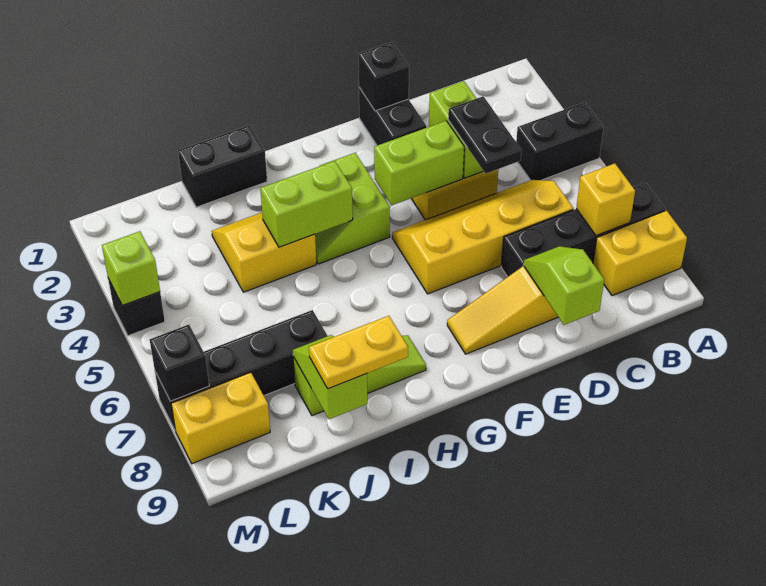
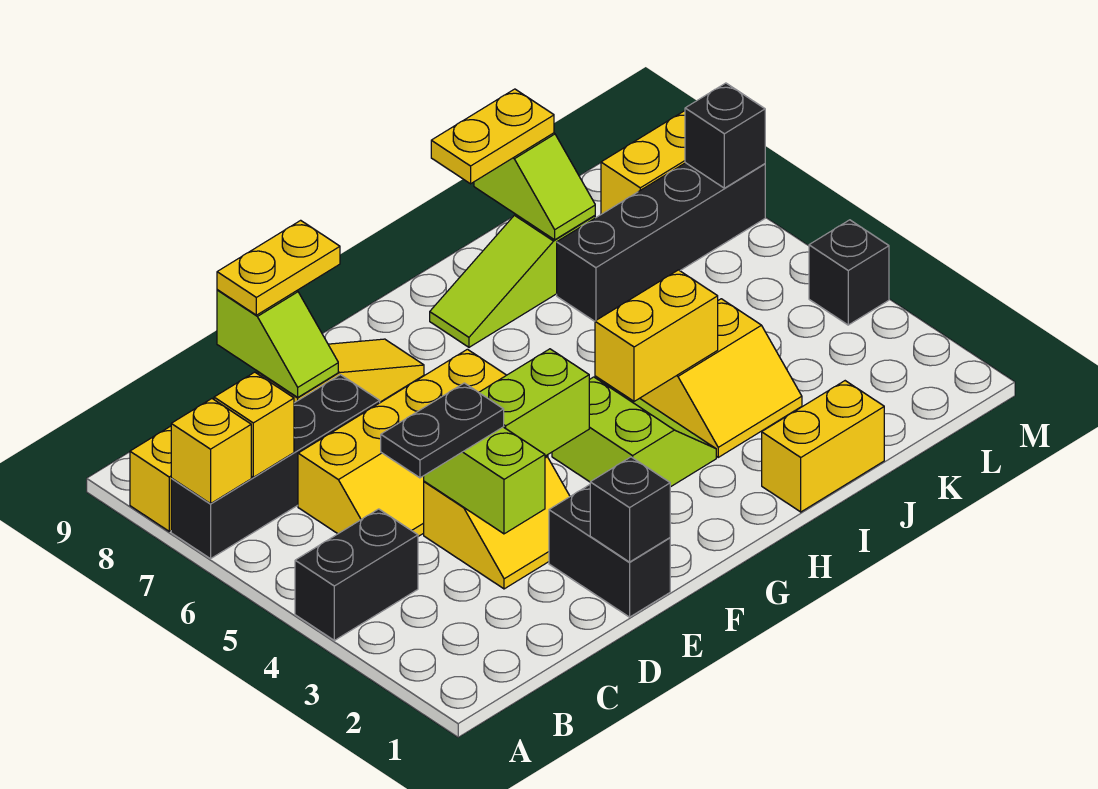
none -> yellow 1x1 brick [171,399,251,504]
black 1x2 plate [448,96,522,173] -> black 1x2 plate turned to [381,383,504,478]
none -> yellow 1x2 plate [217,220,340,315]
lime 1x2 brick [260,161,353,247] -> yellow 1x2 brick [595,270,718,401]
black 1x2 brick [178,125,267,207] -> yellow 1x2 brick [762,381,884,512]
lime 1x1 brick [102,231,160,305] -> none

